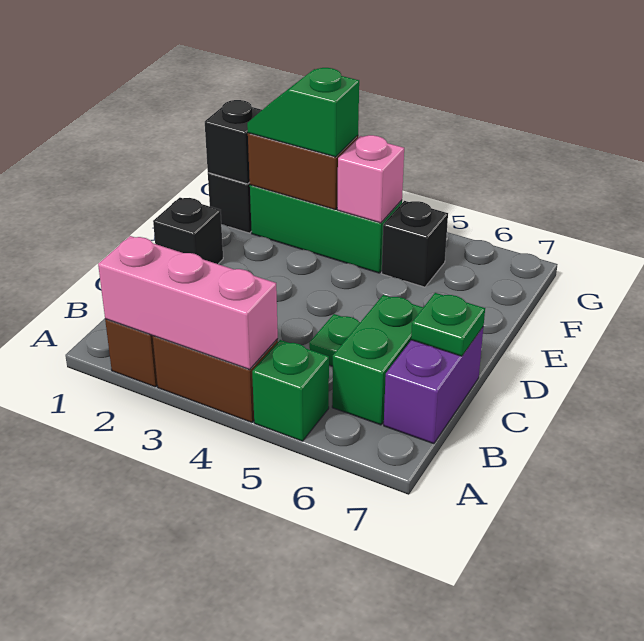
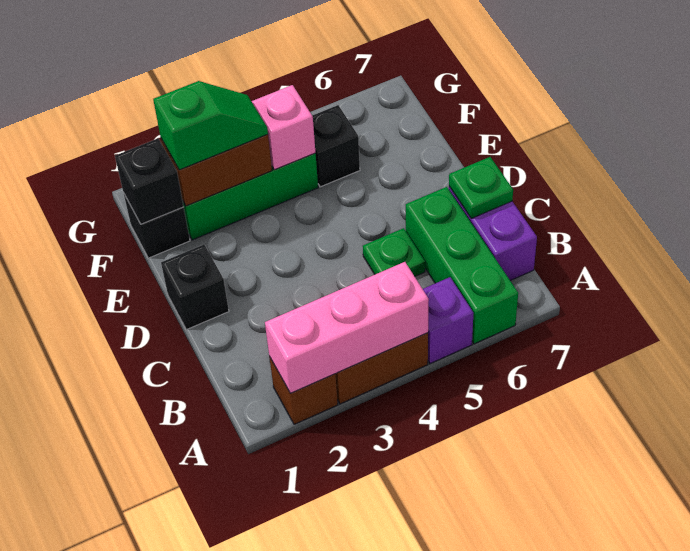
green 1x1 brick [252,340,329,441] -> purple 1x1 brick [423,277,474,364]
green 1x2 brick [332,295,423,425] -> green 1x3 brick [406,187,518,344]
green 1x2 slope [247,68,359,157] -> green 1x2 slope turned to [153,81,268,170]

